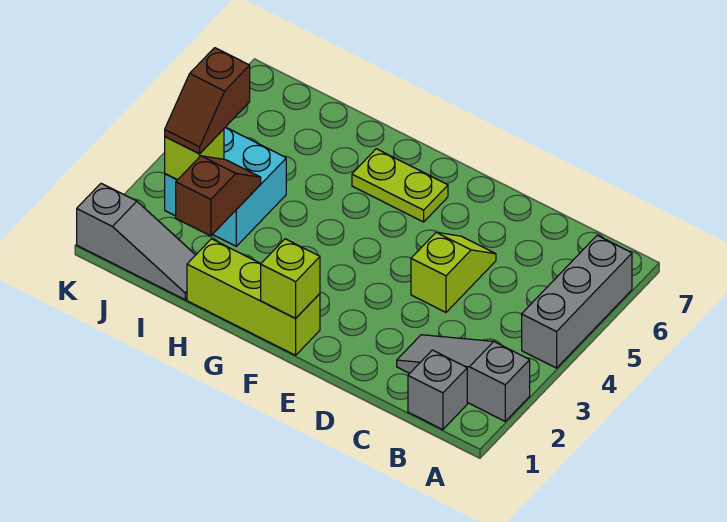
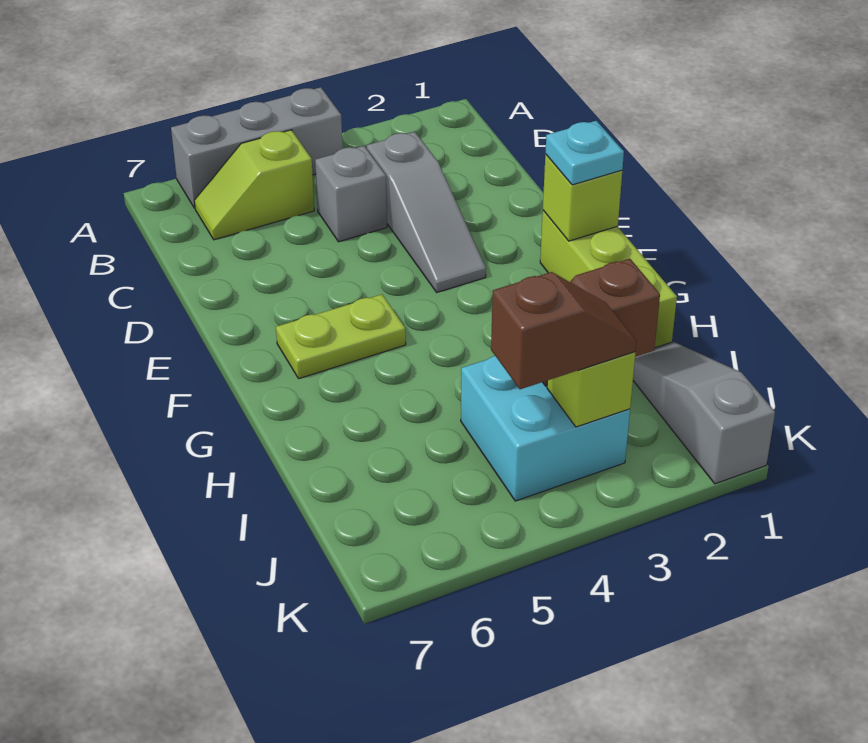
grey 1x3 slope [397,335,530,421] -> grey 1x3 slope moved to [367,132,486,292]
grey 1x1 brick [408,350,467,430] -> grey 1x1 brick moved to [315,146,387,242]
lime 1x2 slope [411,232,496,312] -> lime 1x2 slope moved to [194,130,314,240]
none -> cyan 1x1 plate [545,121,624,185]
lime 1x2 plate [352,149,448,222] -> lime 1x2 plate turned to [276,294,406,379]

